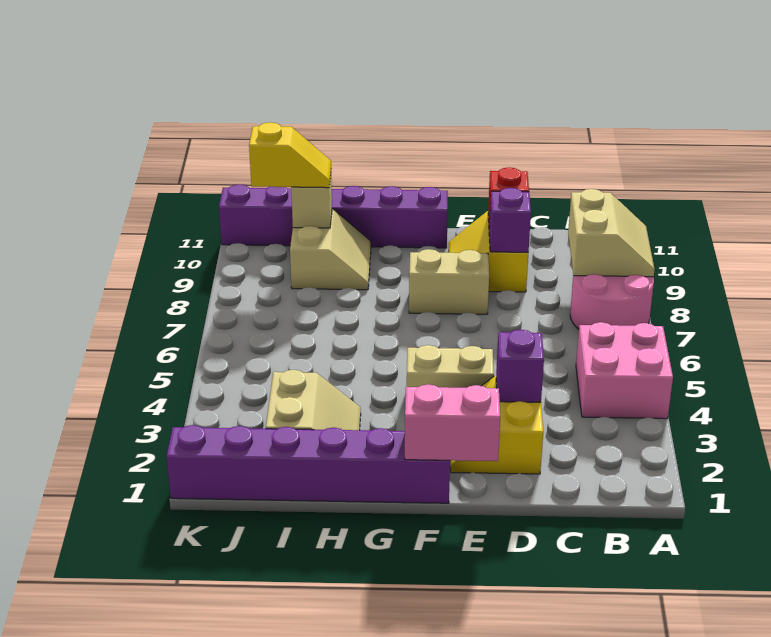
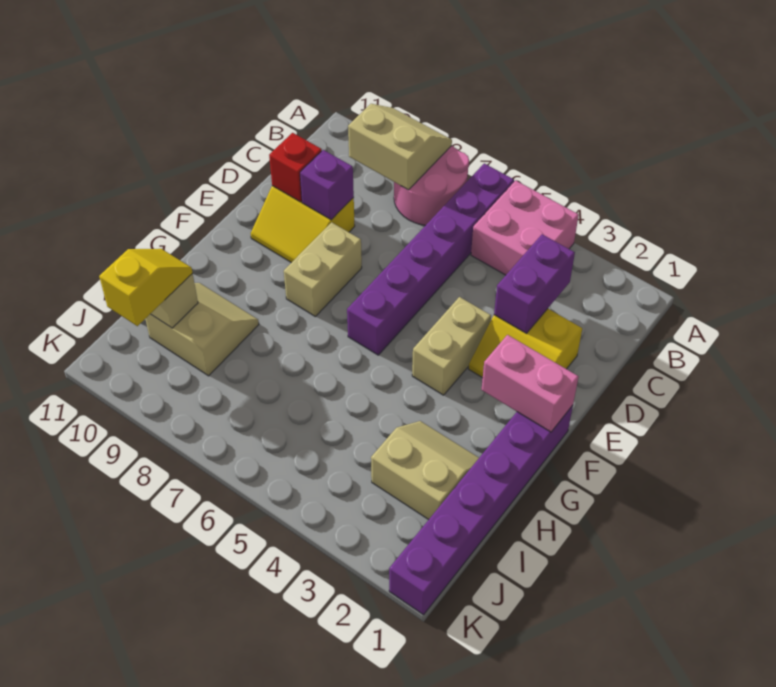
purple 1x1 brick [496,330,544,402] -> purple 1x2 brick [494,234,575,333]
pink 1x2 brick [405,384,500,461] -> pink 1x2 brick turned to [482,335,579,432]
purple 1x6 brick [219,184,448,248] -> purple 1x6 brick moved to [347,163,514,355]

